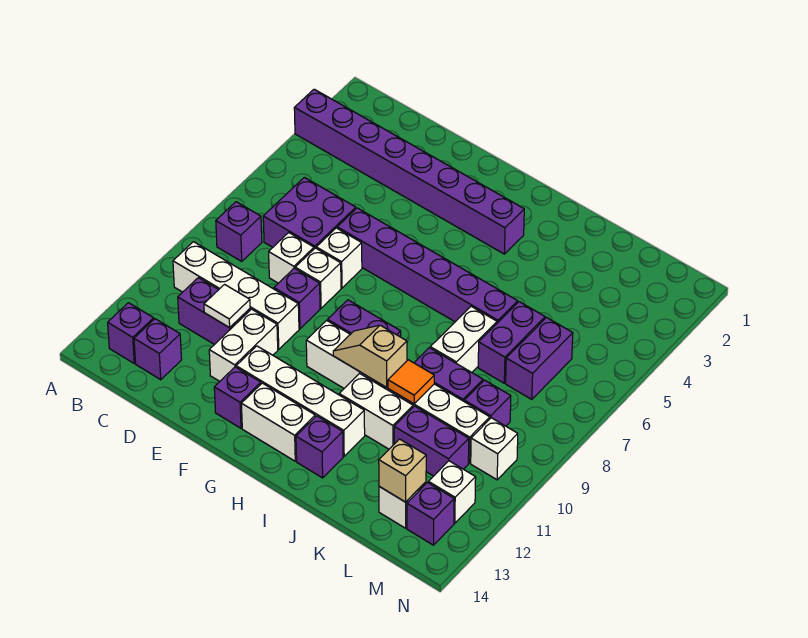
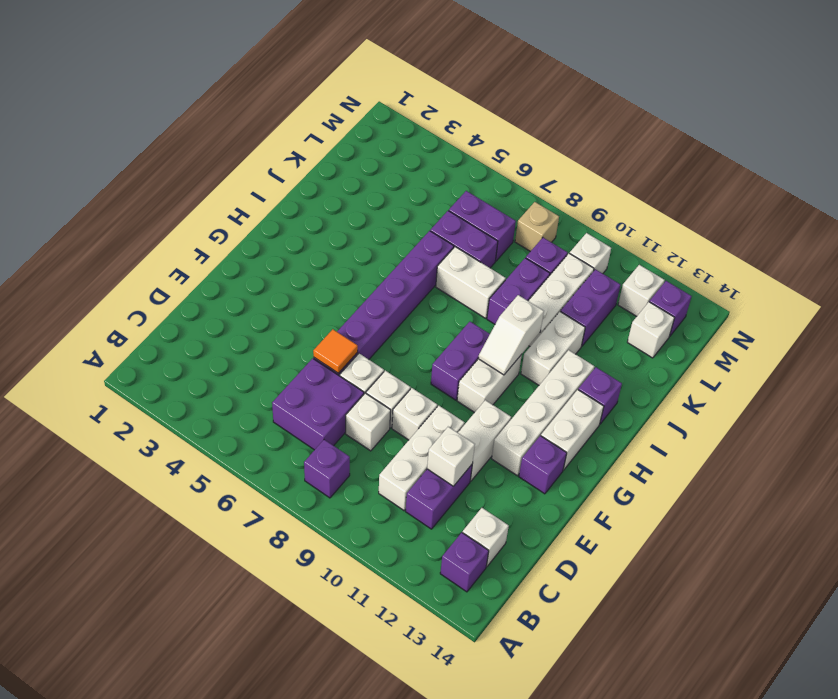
purple 1x8 brick [294,89,524,254] -> none
white 1x4 brick [173,242,299,349] -> white 1x3 brick [379,406,465,511]
purple 1x1 brick [134,319,182,380] -> white 1x1 brick [463,508,509,567]
white 1x1 tile [204,284,250,328] -> white 1x1 brick [427,427,475,486]
purple 1x1 brick [274,268,320,329] -> white 1x1 brick [392,388,437,440]
white 1x2 brick [209,309,278,381] -> white 1x2 brick turned to [458,400,511,481]
tan 1x2 slope [333,325,407,387] -> white 1x2 slope [478,295,544,375]
orange 1x1 tile [388,360,434,404] -> orange 1x1 tile moved to [313,329,358,373]
tan 1x1 brick [379,439,426,502] -> tan 1x1 brick moved to [515,202,559,251]

